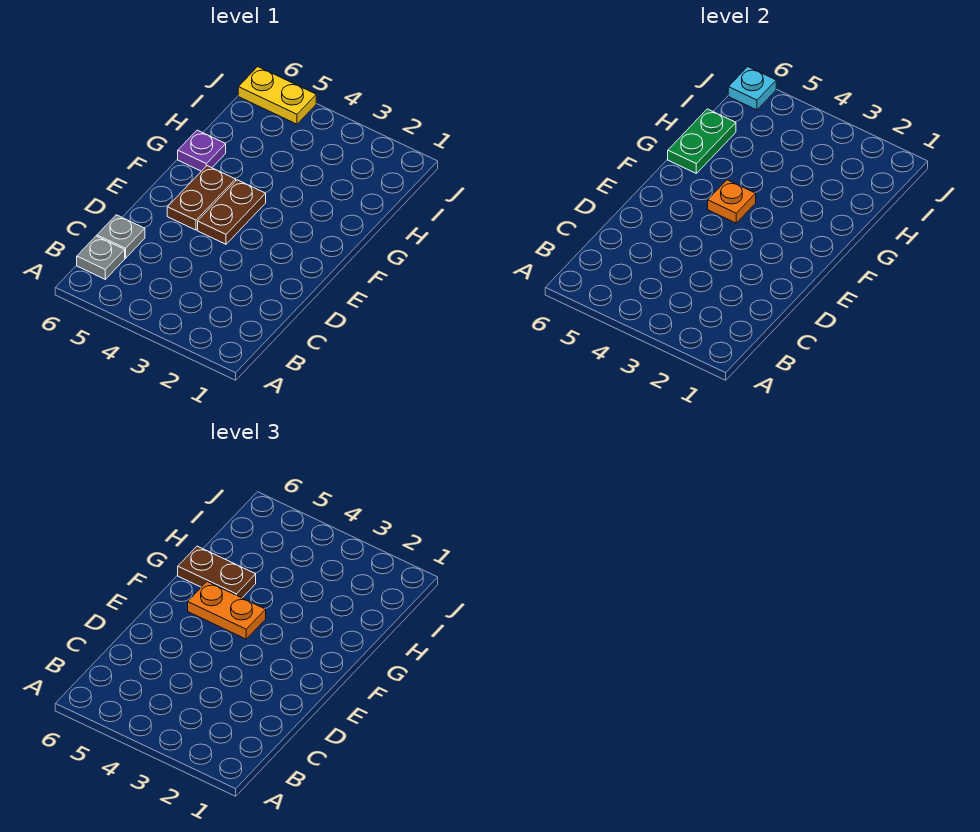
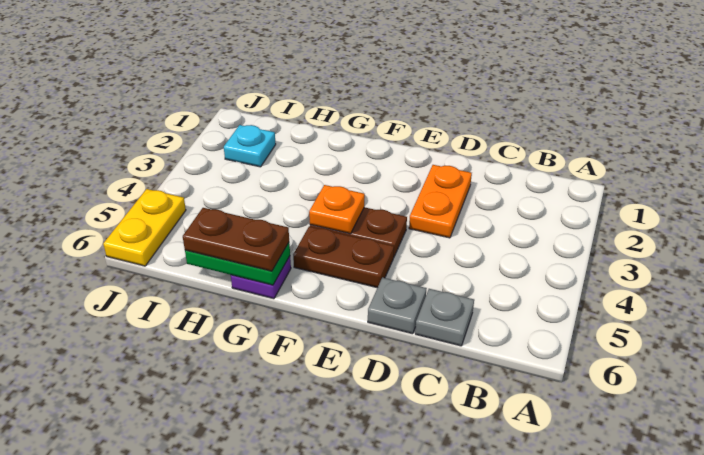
grey 1x1 plate [77,236,125,279] -> grey 1x1 plate moved to [368,277,427,334]
orange 1x2 plate [188,582,266,639] -> orange 1x2 plate moved to [409,165,472,238]
brown 1x2 plate [178,546,256,598] -> brown 1x2 plate turned to [183,208,289,271]
cyan 1x1 plate [728,67,776,110] -> cyan 1x1 plate moved to [224,125,276,167]

